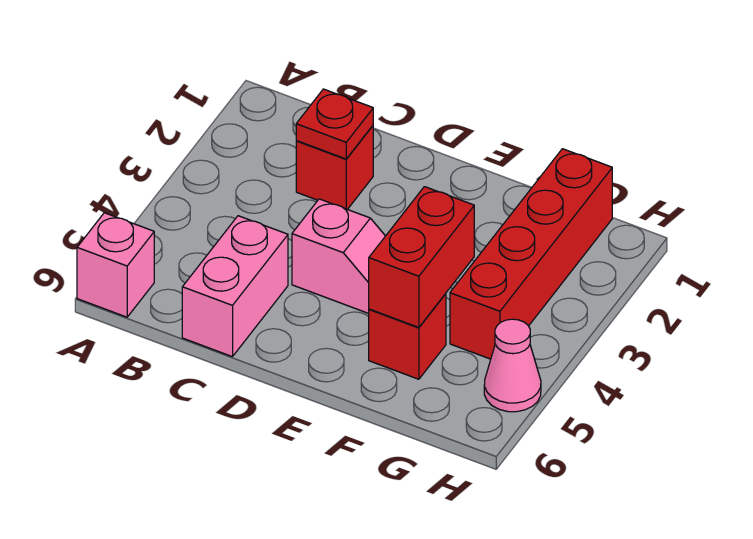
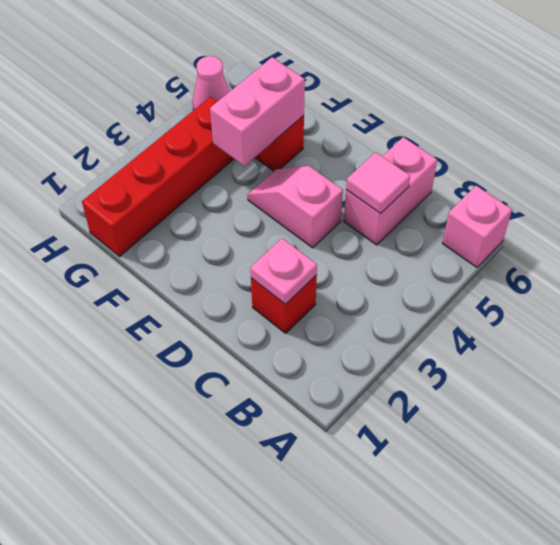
red 1x1 plate [296,89,373,159] -> pink 1x1 plate [250,238,317,304]
none -> pink 1x1 tile [346,152,410,214]
red 1x2 brick [369,187,474,327] -> pink 1x2 brick [210,57,305,166]

